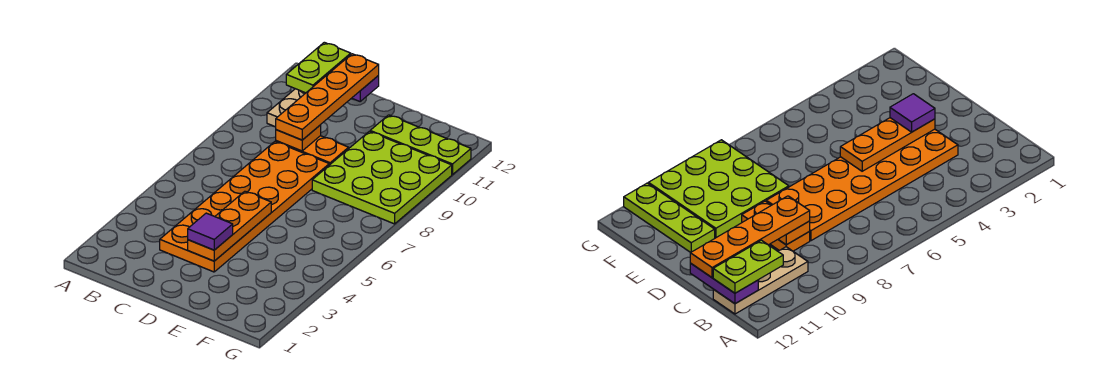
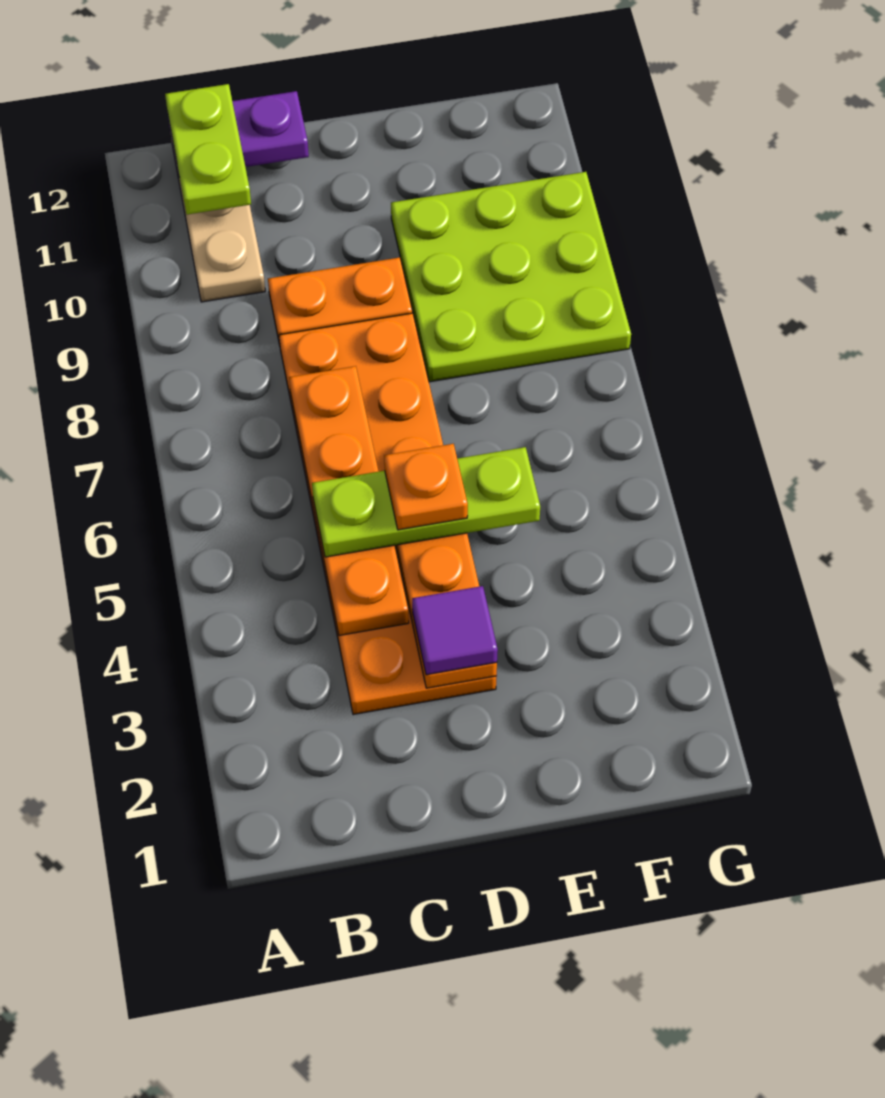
orange 1x1 plate [276,125,321,151] -> orange 1x1 plate moved to [384,444,468,530]
orange 1x4 plate [276,54,379,140] -> orange 1x4 plate moved to [289,366,409,636]
lime 1x3 plate [370,115,471,175] -> lime 1x3 plate moved to [312,447,540,557]

